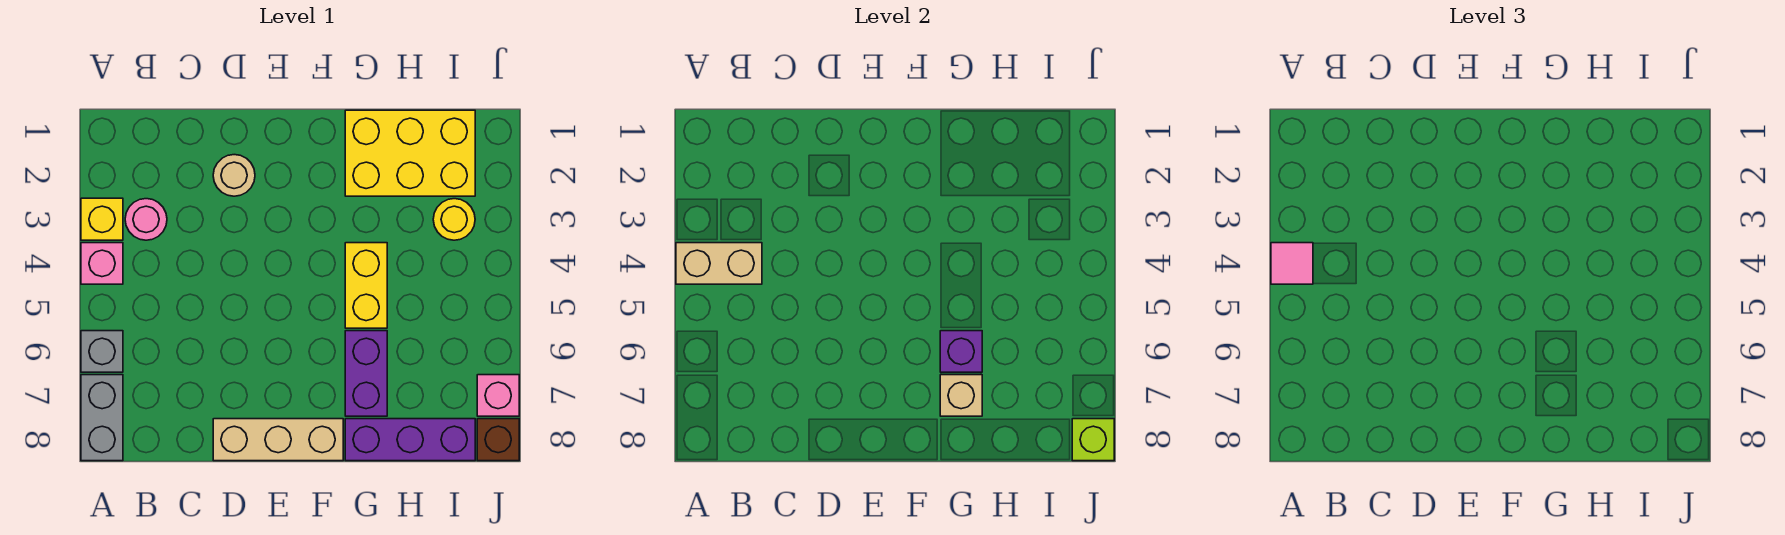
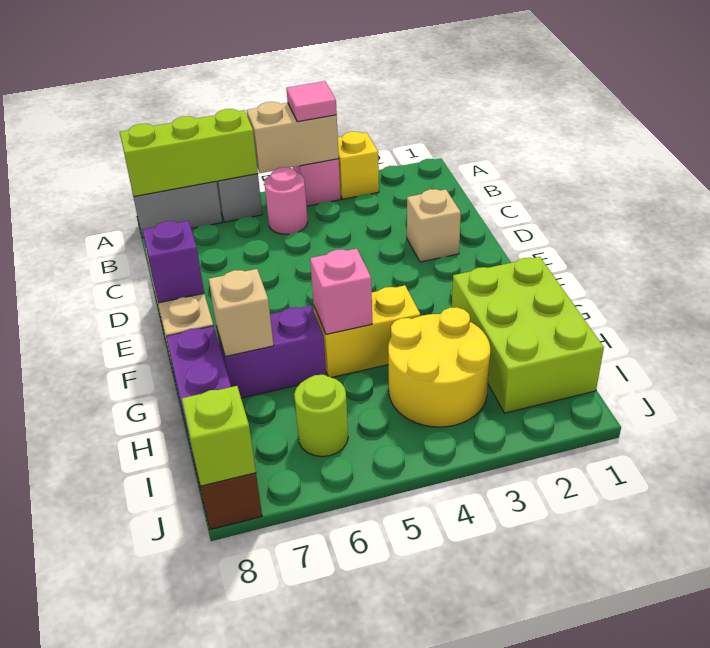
tan 1x2 brick [676,243,762,284] -> tan 1x2 brick turned to [247,102,339,173]
none -> lime 1x3 brick [120,109,258,196]
pink 1x1 round brick [125,199,167,240] -> pink 1x1 round brick moved to [264,167,308,234]
tan 1x1 round brick [213,155,255,196] -> tan 1x1 brick [407,189,461,262]
yellow 2x3 brick [345,110,475,196] -> lime 2x3 brick [452,257,604,413]
purple 1x1 brick [940,331,982,372] -> purple 1x1 brick moved to [143,221,204,303]
yellow 1x1 round brick [433,199,475,240] -> yellow 2x2 round brick [388,307,490,427]
none -> lime 1x1 round brick [294,375,348,457]
pink 1x1 brick [477,375,519,416] -> pink 1x1 brick moved to [310,249,372,334]

